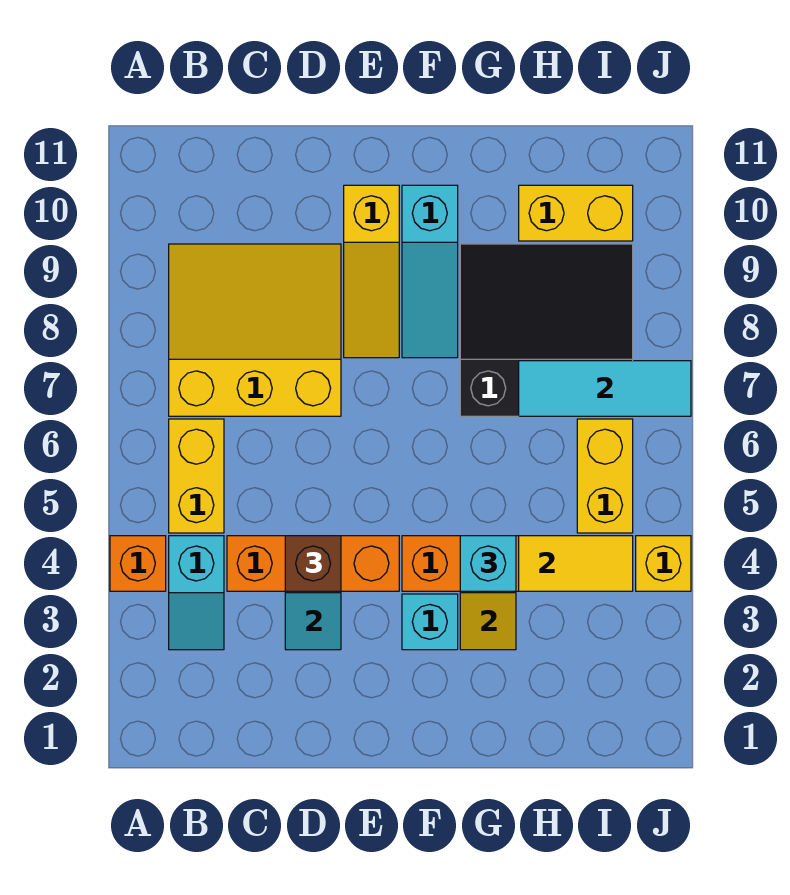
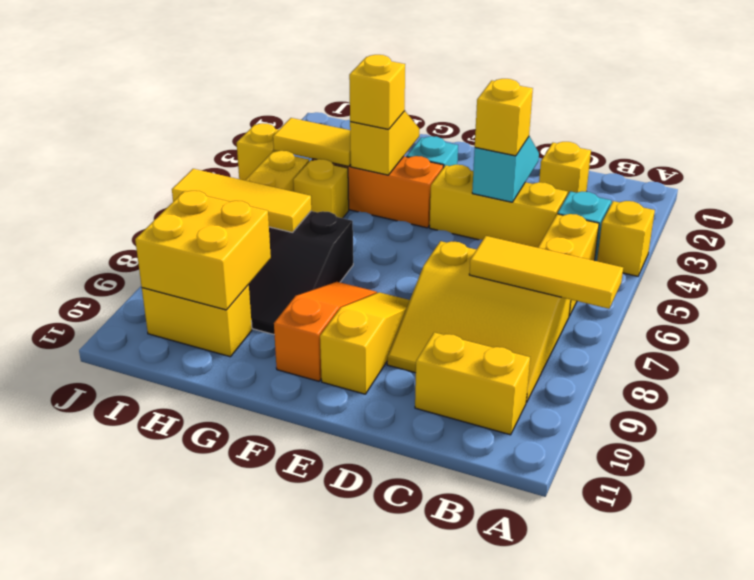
orange 1x1 brick [110,536,166,591] -> yellow 1x1 brick [597,201,655,276]
none -> yellow 1x3 tile [469,236,623,309]
none -> yellow 1x2 brick [415,332,530,435]
none -> yellow 1x1 brick [539,142,591,195]
orange 1x3 brick [227,536,399,591] -> yellow 1x3 brick [430,165,568,248]
brown 1x1 brick [285,536,341,591] -> yellow 1x1 brick [475,79,533,156]
cyan 1x3 slope [402,185,458,358] -> orange 1x3 slope [274,282,377,381]
cyan 1x1 brick [460,536,516,591] -> yellow 1x1 brick [349,55,405,129]
none -> yellow 1x1 brick [293,159,349,218]
cyan 1x3 tile [519,361,691,416] -> yellow 1x3 tile [172,169,311,232]
none -> yellow 2x2 brick [135,191,271,310]

